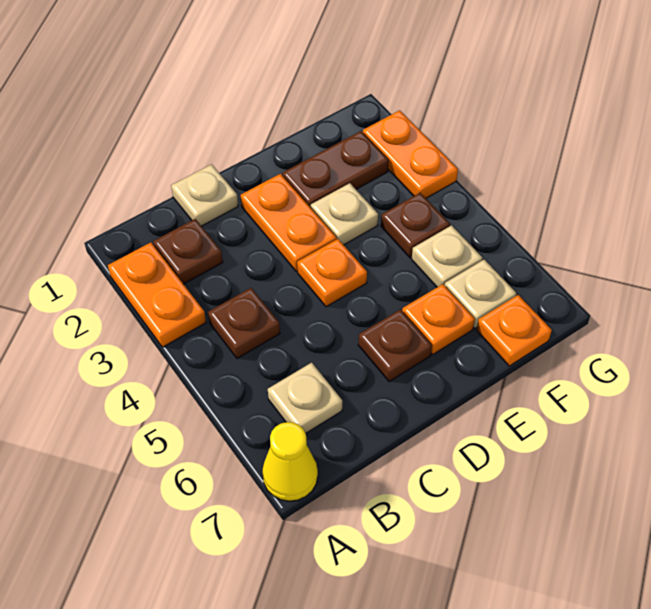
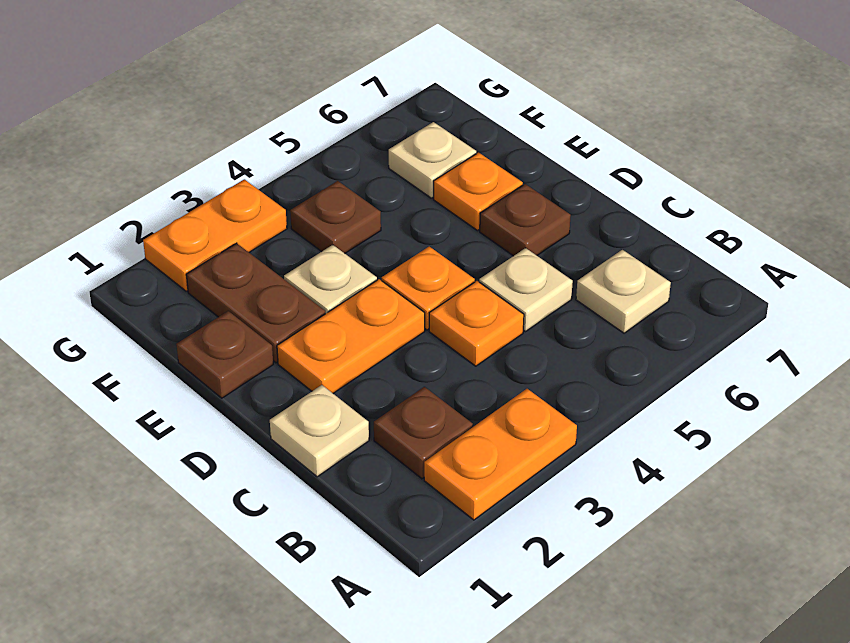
yellow 1x1 cone [262,422,318,501] -> none
brown 1x1 plate [208,288,280,359] -> brown 1x1 plate moved to [176,311,273,398]
tan 1x1 plate [412,225,483,287] -> tan 1x1 plate moved to [479,248,573,332]
orange 1x1 plate [476,295,552,366] -> orange 1x1 plate moved to [429,281,524,366]

